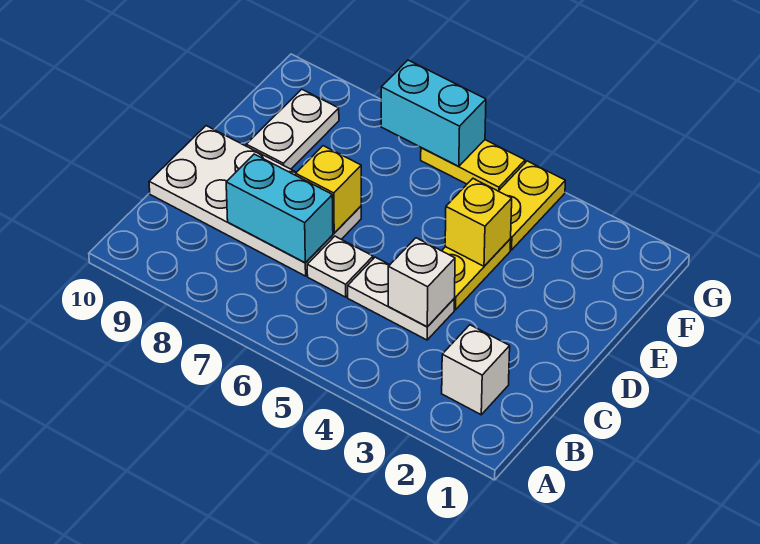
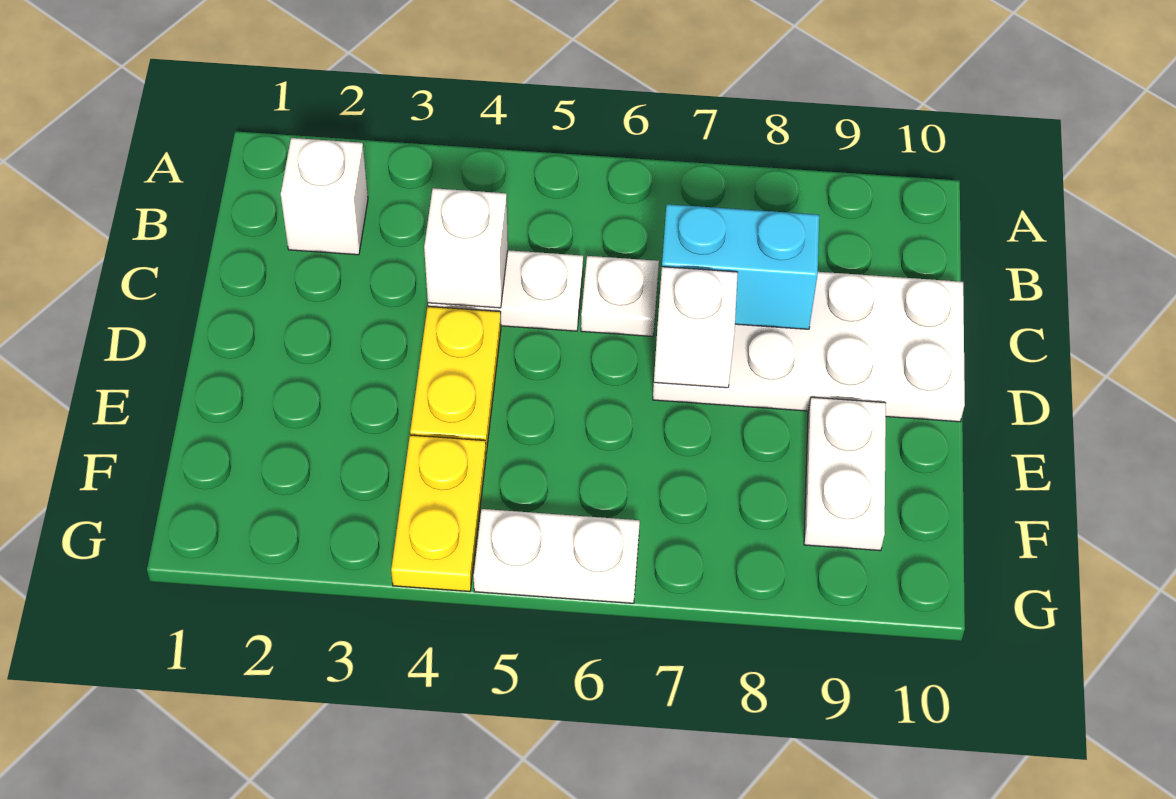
yellow 1x1 brick [296,146,361,233] -> white 1x1 brick [654,267,738,388]
yellow 1x1 brick [445,179,512,266] -> none
yellow 1x2 plate [421,140,525,191] -> white 1x2 plate [474,509,640,603]
cyan 1x2 brick [381,60,486,167] -> none

